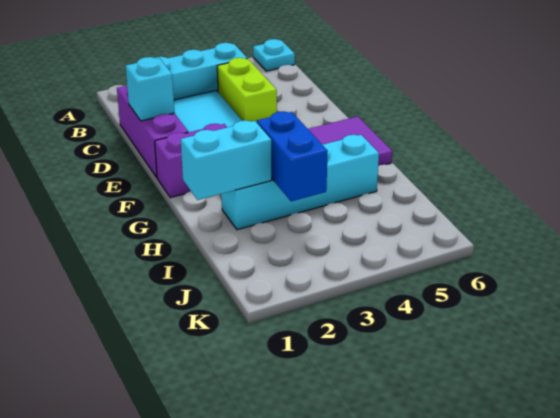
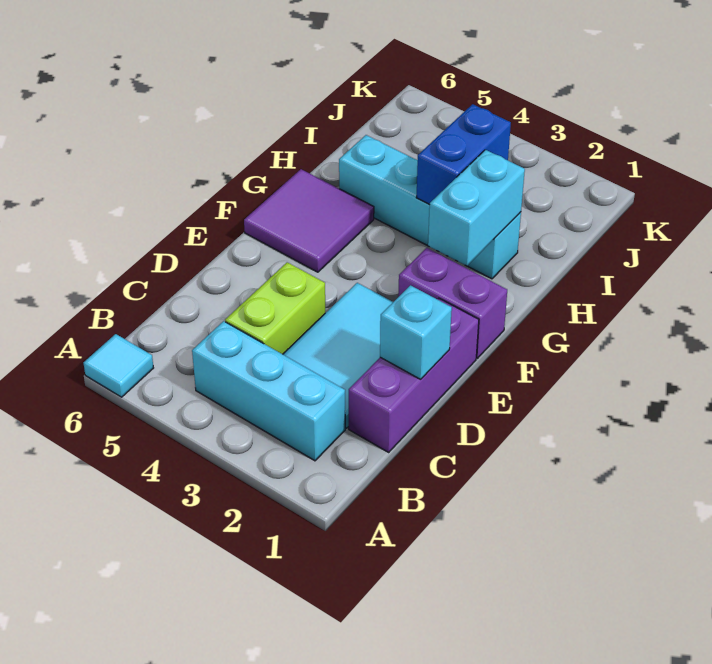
cyan 1x1 plate [253,39,295,71] -> cyan 1x1 tile [84,334,153,397]
cyan 1x2 brick [181,121,272,200] -> cyan 1x2 brick turned to [428,150,525,266]

